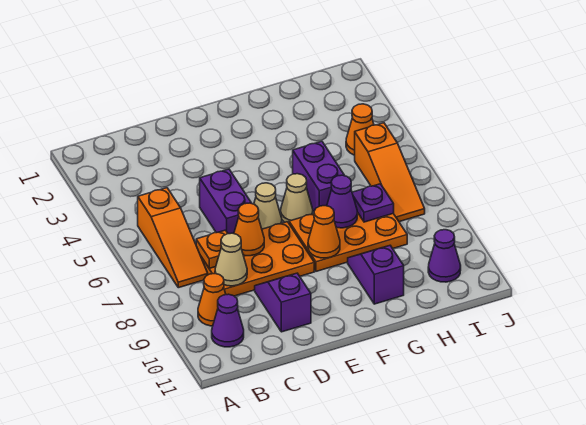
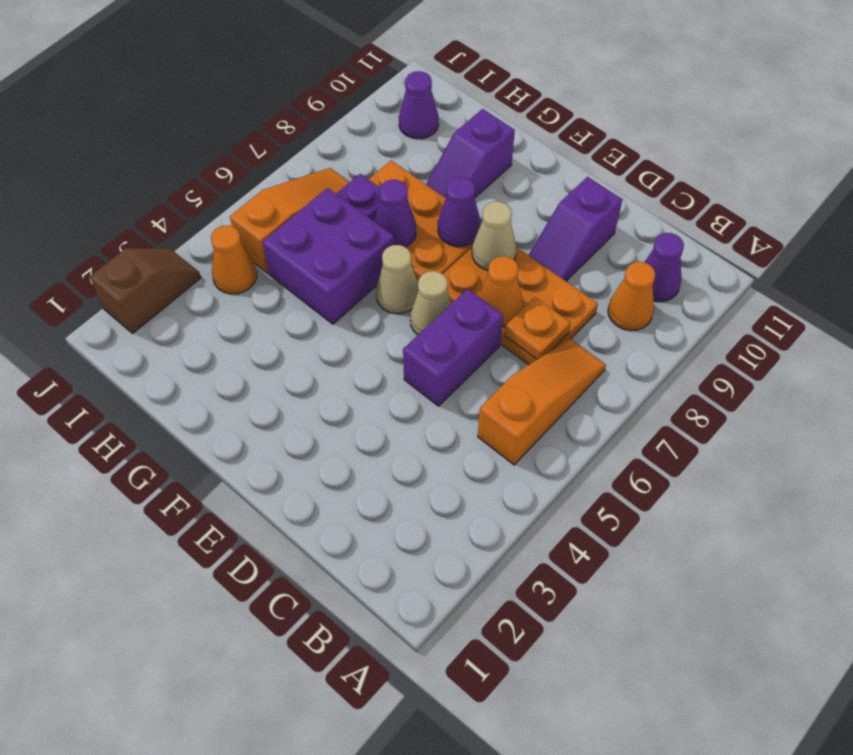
tan 1x1 cone [215,233,247,286] -> tan 1x1 cone moved to [472,202,516,270]
orange 1x1 cone [308,206,340,258] -> purple 1x1 cone [438,177,481,247]
purple 1x2 brick [293,141,345,211] -> purple 2x2 brick [262,188,394,324]
none -> brown 1x2 slope [90,248,201,333]

